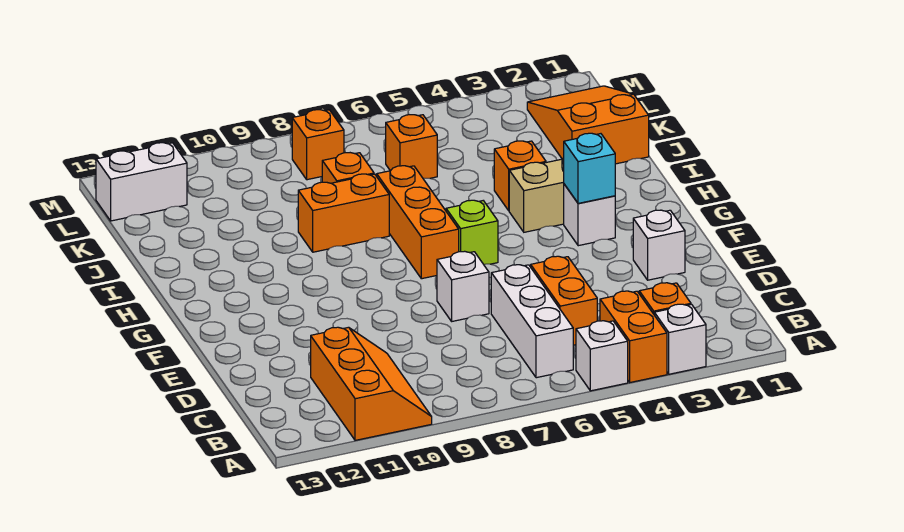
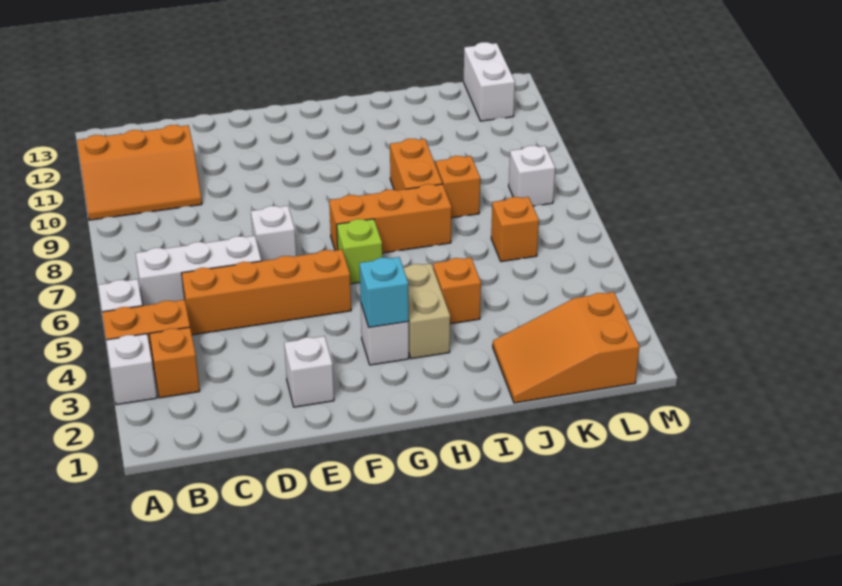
orange 1x2 brick [531,256,597,345] -> orange 1x4 brick [182,250,351,335]
orange 2x3 slope [527,86,649,164] -> orange 2x3 slope turned to [493,292,639,403]
orange 1x1 brick [292,110,344,180] -> white 1x1 brick [509,146,555,206]

